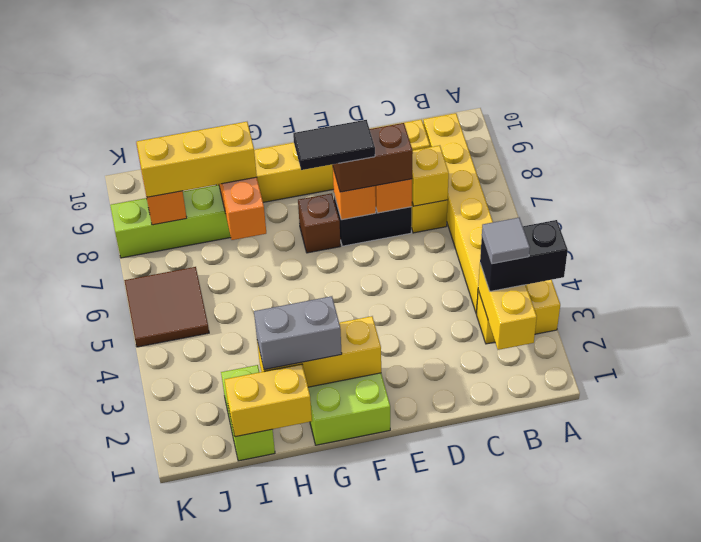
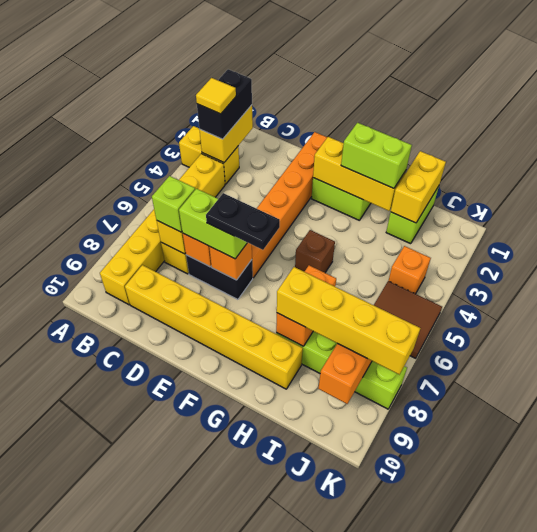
black 1x2 brick [480,220,568,291] -> black 1x2 brick turned to [197,69,252,139]
grey 1x1 tile [482,218,530,264] -> yellow 1x1 tile [196,78,236,114]
none -> lime 1x1 brick [152,176,195,232]
brown 1x2 brick [333,123,413,192] -> lime 1x2 brick [179,189,247,259]
none -> orange 1x6 brick [252,132,327,278]
black 1x2 tile [293,120,375,170] -> black 1x2 plate [206,193,280,250]
brown 1x1 brick [298,193,340,253] -> brown 1x1 brick moved to [295,230,335,273]
grey 1x2 brick [254,296,342,370] -> lime 1x2 brick [341,123,412,188]
yellow 1x2 brick [225,364,312,437] -> yellow 1x2 brick turned to [391,151,446,223]
yellow 1x3 brick [137,122,257,197] -> yellow 1x4 brick [277,267,420,375]
none -> orange 1x1 brick [389,246,431,294]

